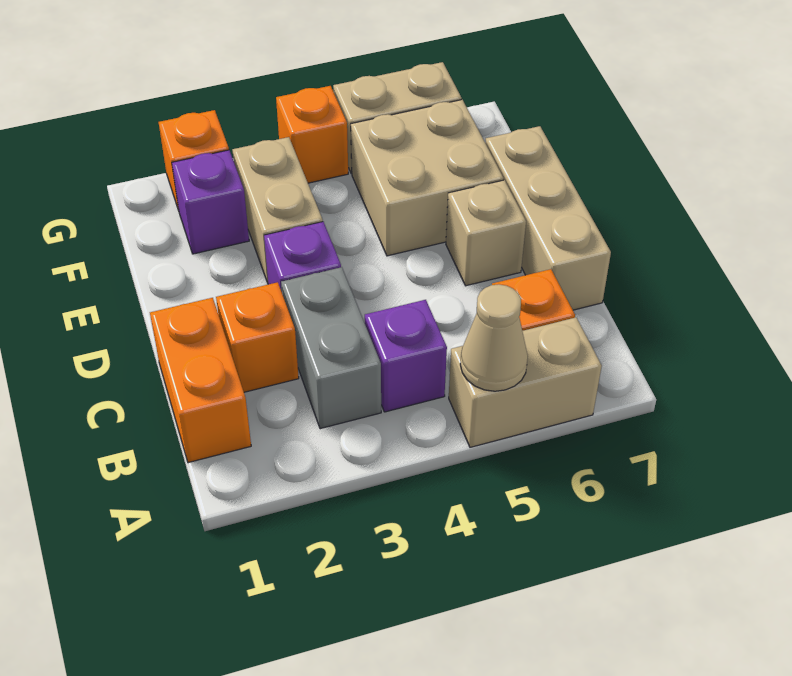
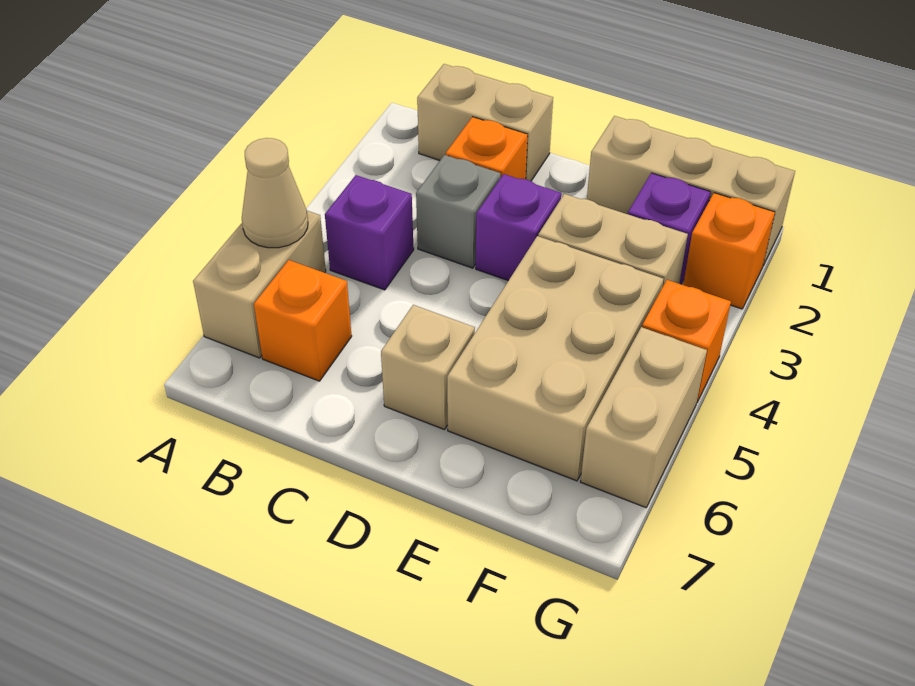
orange 1x2 brick [150,298,251,463] -> tan 1x2 brick [417,64,553,181]
grey 1x2 brick [281,267,381,429] -> grey 1x1 brick [416,155,501,268]
tan 1x3 brick [486,126,611,310] -> tan 1x3 brick moved to [587,116,795,265]
tan 2x2 brick [351,100,504,256] -> tan 2x3 brick [447,236,663,481]

